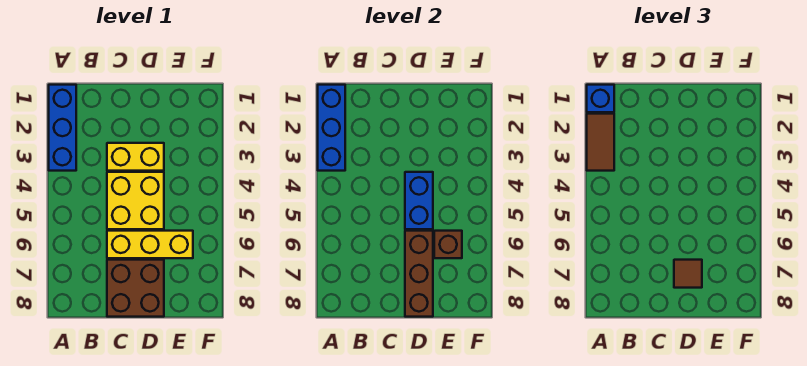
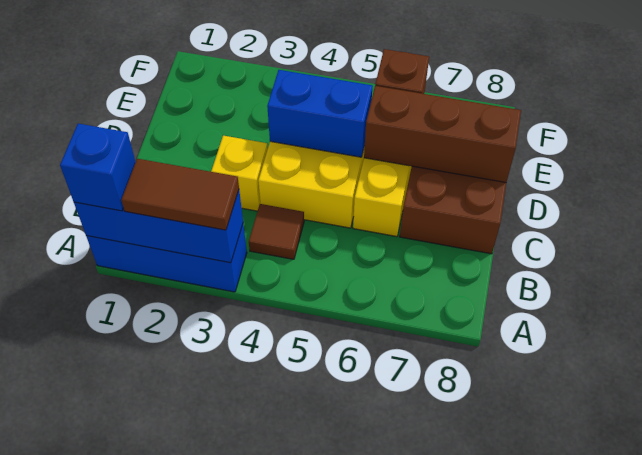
yellow 1x2 brick [107,143,164,171] -> yellow 1x1 brick [211,136,268,211]
brown 1x1 tile [674,260,702,288] -> brown 1x1 tile moved to [249,204,304,259]

